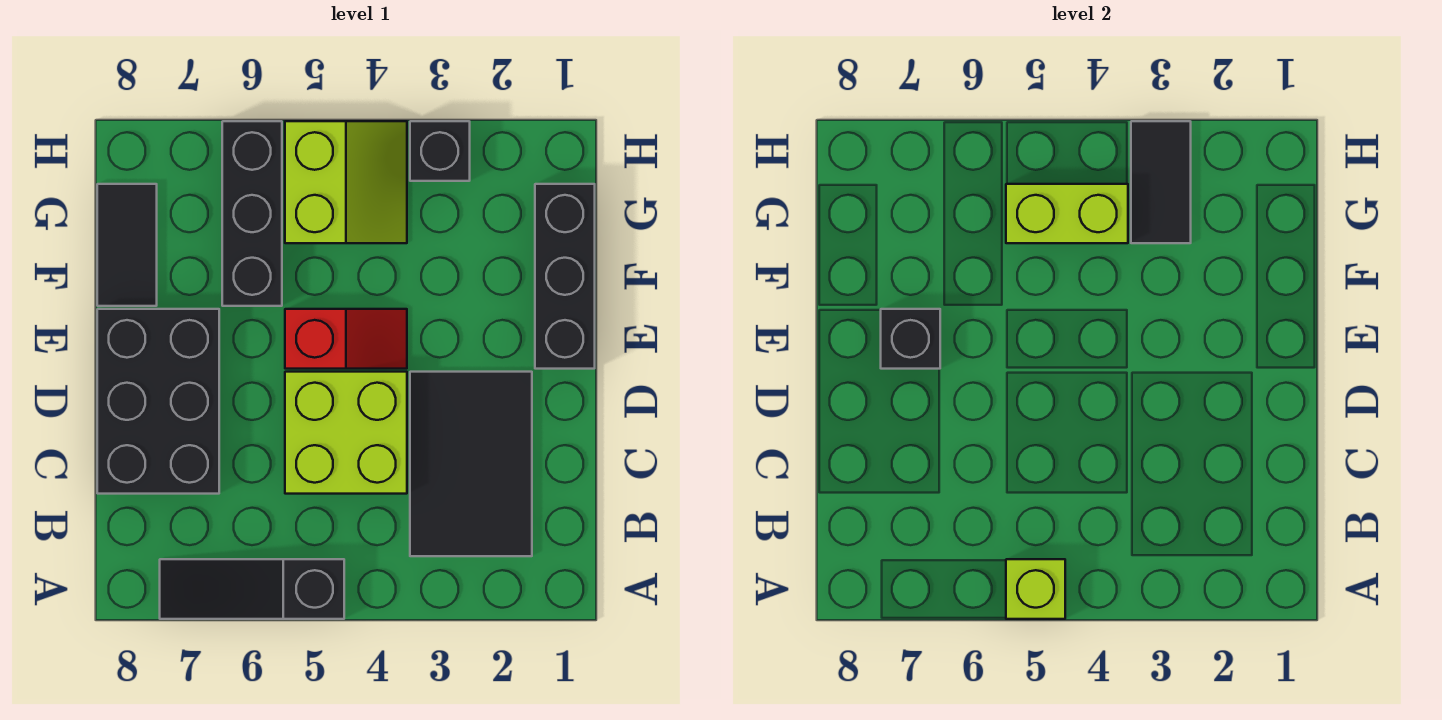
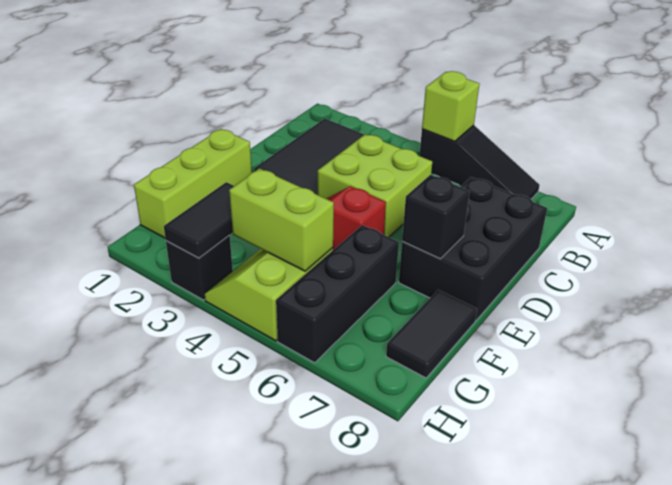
black 1x3 brick [535,184,595,369] -> lime 1x3 brick [134,129,252,238]

